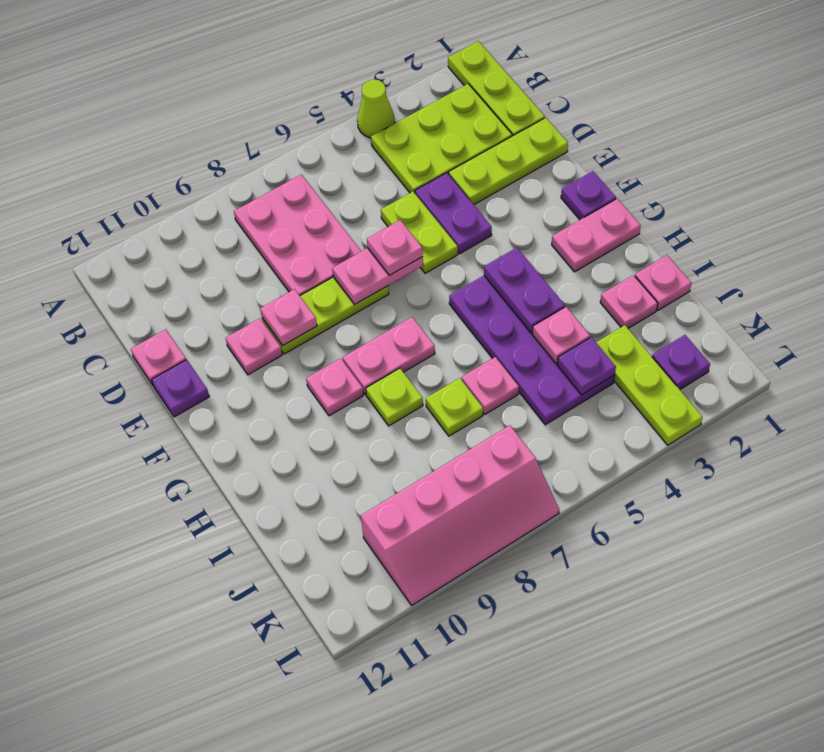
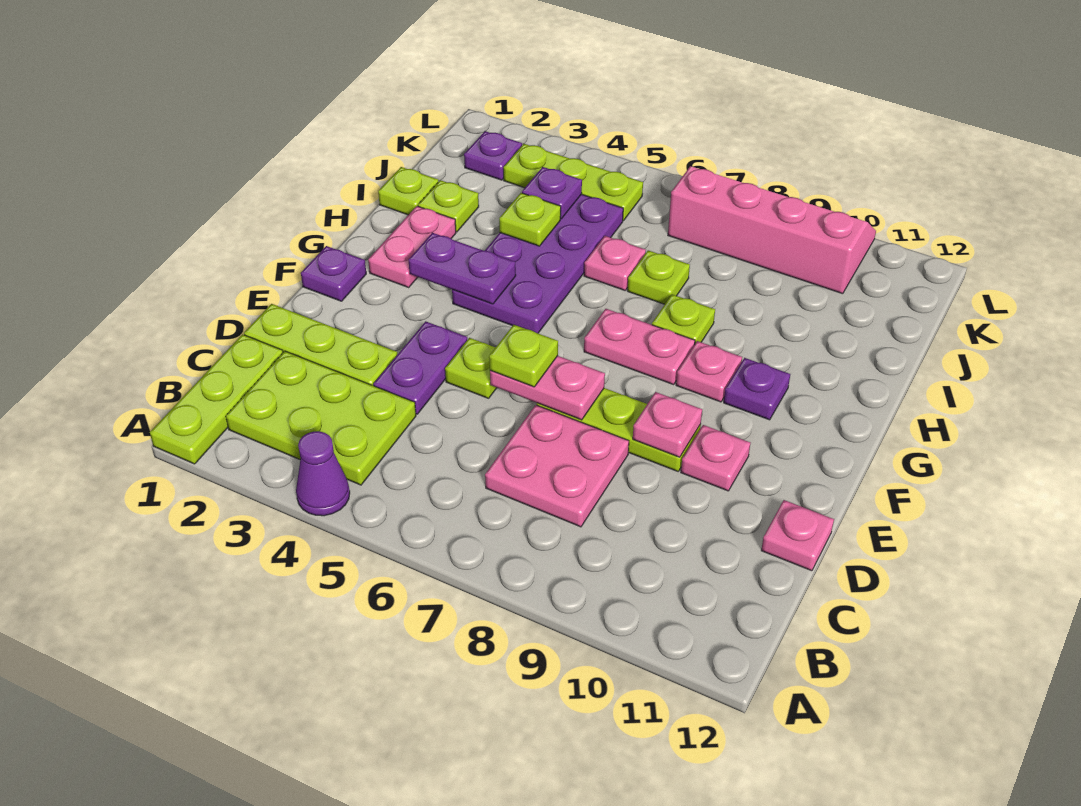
lime 1x1 cone [357,79,395,138] -> purple 1x1 cone [296,431,350,516]
pink 2x3 plate [234,174,361,296] -> pink 2x2 plate [485,405,629,527]
lime 1x2 plate [381,192,458,273] -> lime 1x1 plate [445,338,497,398]
pink 1x1 plate [367,220,423,275] -> lime 1x1 plate [489,325,558,387]
purple 1x1 plate [152,360,209,417] -> purple 1x1 plate moved to [724,358,790,420]
pink 1x2 plate [552,199,641,272] -> pink 1x2 plate turned to [368,206,456,287]
purple 1x2 plate [484,248,565,333] -> purple 1x2 plate turned to [409,233,516,304]
pink 1x1 plate [635,255,691,310] -> lime 1x1 plate [378,167,439,215]
pink 1x1 plate [600,275,658,328] -> lime 1x1 plate [418,180,479,232]
pink 1x1 plate [532,307,590,364] -> lime 1x1 plate [499,193,561,246]
lime 1x3 plate [596,325,703,445] -> lime 1x3 plate turned to [503,144,643,221]

